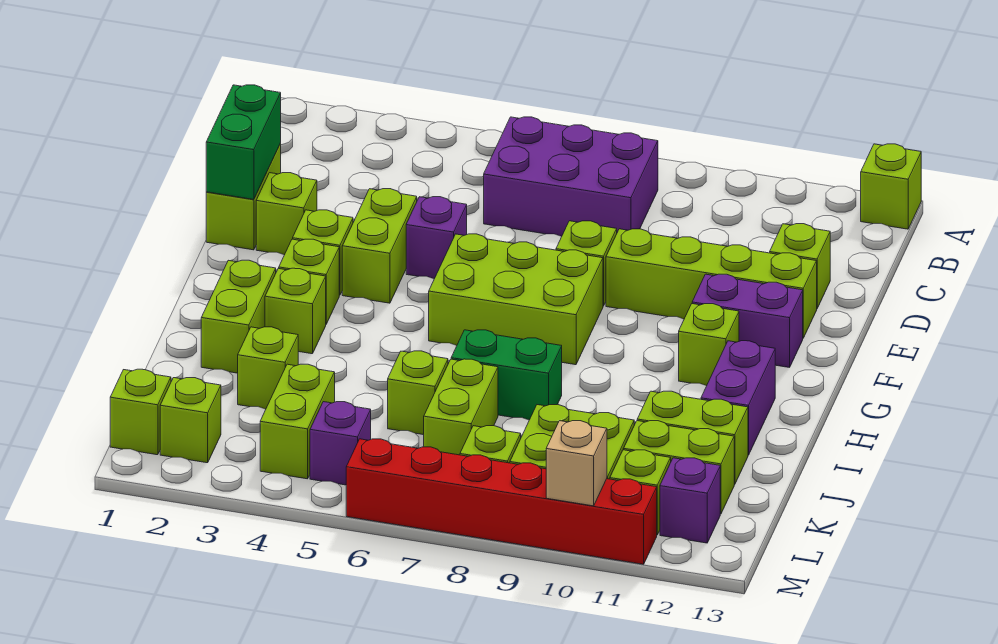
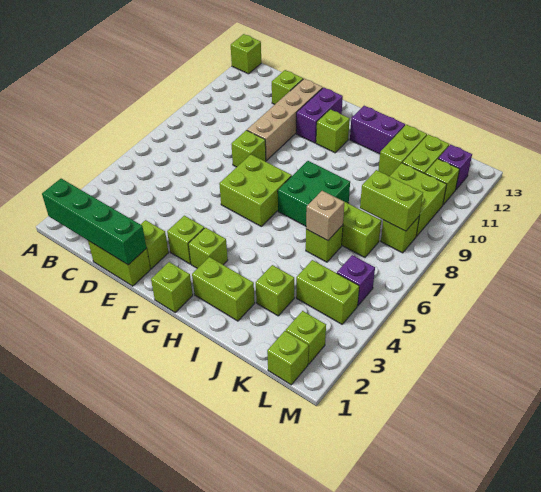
purple 2x3 brick [484,117,658,237] -> none
green 1x2 brick [206,85,281,200] -> green 1x4 brick [42,179,146,265]
lime 1x2 brick [342,189,417,303] -> lime 1x2 brick moved to [360,170,423,231]
purple 1x1 brick [406,197,467,279] -> none
lime 1x4 brick [606,229,817,338] -> tan 1x4 brick [247,79,323,161]
lime 2x3 brick [429,234,603,365] -> lime 2x2 brick [219,155,292,226]
lime 1x1 brick [265,268,326,354] -> lime 1x1 brick moved to [151,262,193,313]
green 1x2 brick [451,330,562,420] -> green 2x2 brick [278,161,350,226]
red 1x6 brick [346,439,657,564] -> none
tan 1x1 brick [546,421,607,506] -> tan 1x1 brick moved to [306,191,344,241]

